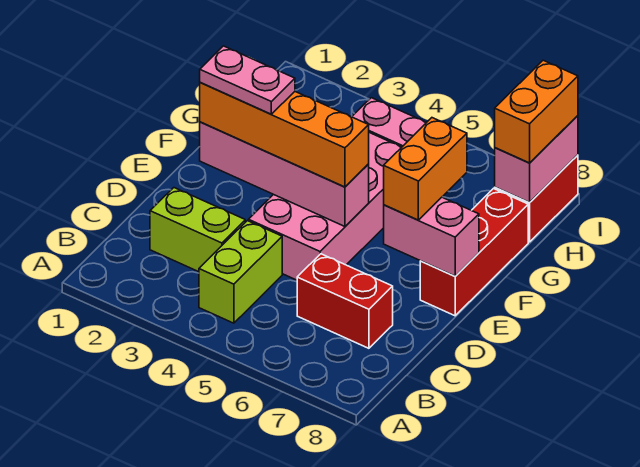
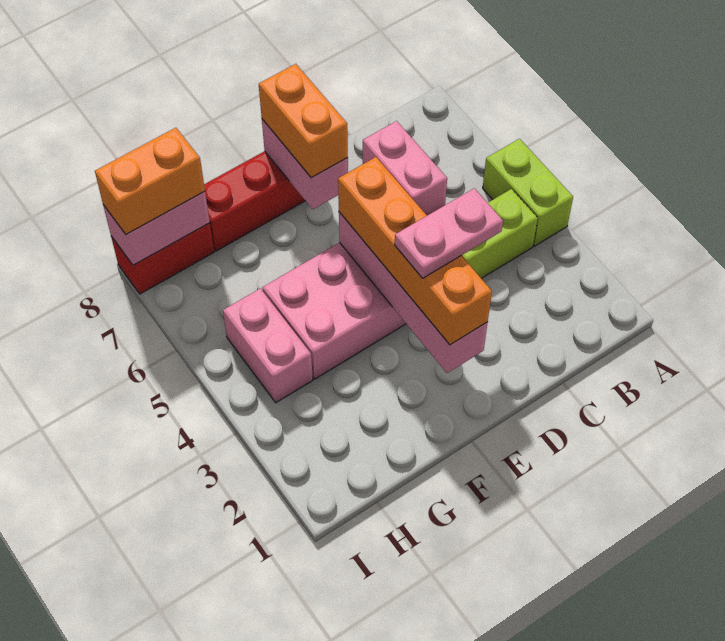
lime 1x2 brick [150,188,245,272] -> lime 1x2 brick moved to [483,139,573,246]
red 1x2 brick [297,254,393,348] -> pink 1x2 brick [363,121,447,215]
pink 1x2 plate [200,46,295,114] -> pink 1x2 plate turned to [395,188,503,278]
orange 1x2 brick [384,118,467,220] -> orange 1x2 brick turned to [259,64,348,178]

